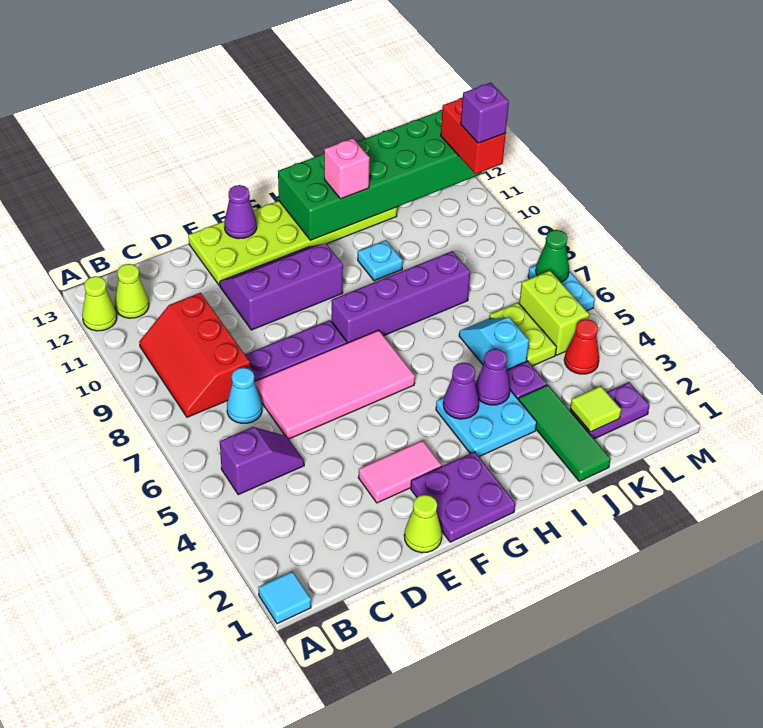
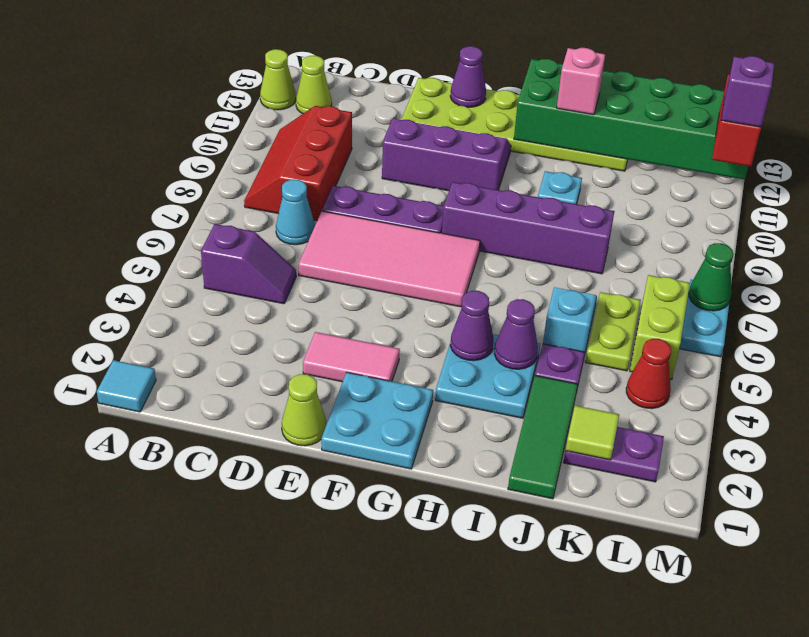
purple 2x2 plate [411,452,515,542] -> cyan 2x2 plate [321,372,433,469]

